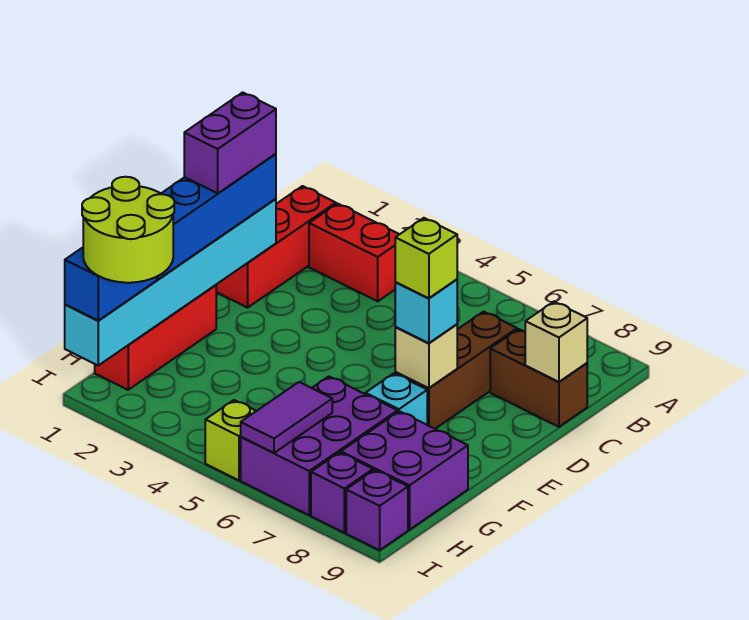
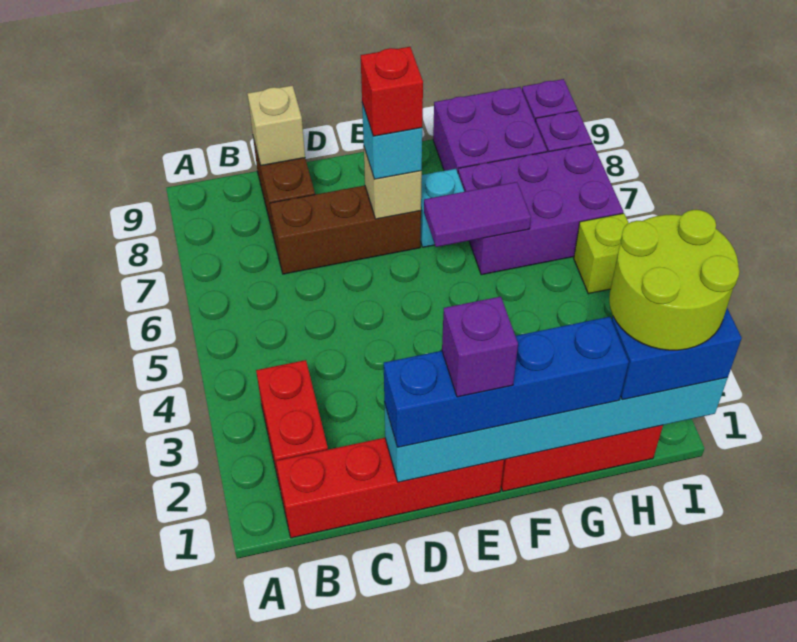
red 1x3 brick [216,186,336,308] -> red 1x4 brick [276,438,504,538]
purple 1x2 brick [184,92,276,193] -> purple 1x1 brick [442,297,518,397]
lime 1x1 brick [395,218,457,298] -> red 1x1 brick [361,47,423,136]
purple 1x2 tile [241,382,332,453] -> purple 1x2 tile moved to [424,182,531,247]

